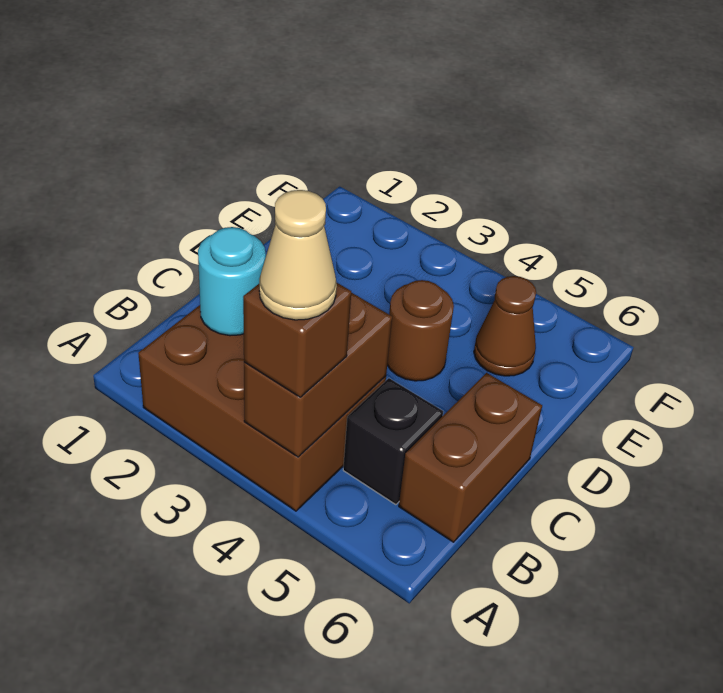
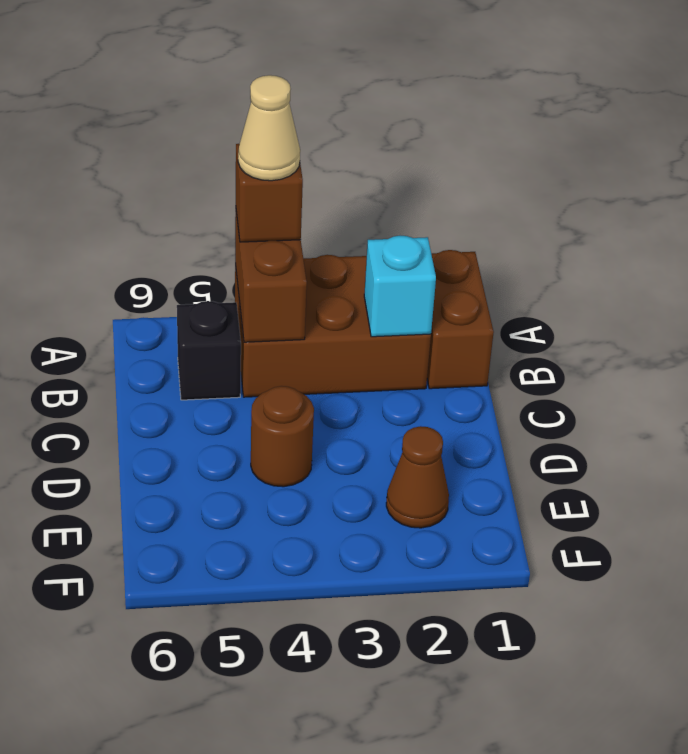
cyan 1x1 round brick [198,227,266,336] -> cyan 1x1 brick [364,236,436,337]
brown 1x2 brick [399,373,542,542] -> brown 1x2 brick moved to [427,250,494,389]
brown 1x1 cone [474,276,536,376] -> brown 1x1 cone moved to [386,426,449,528]

